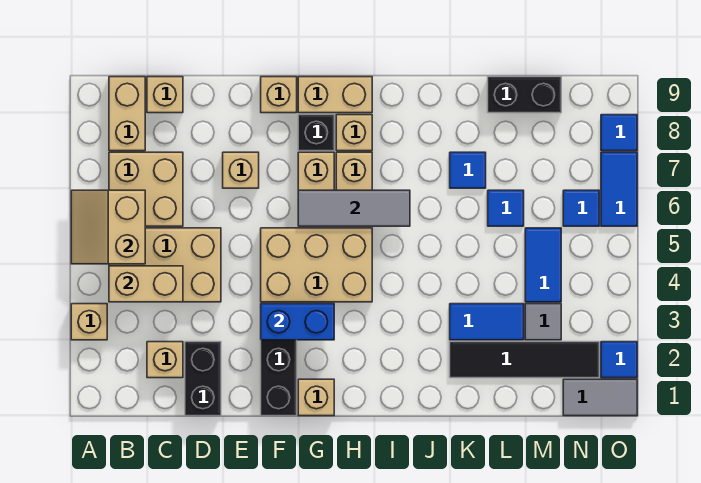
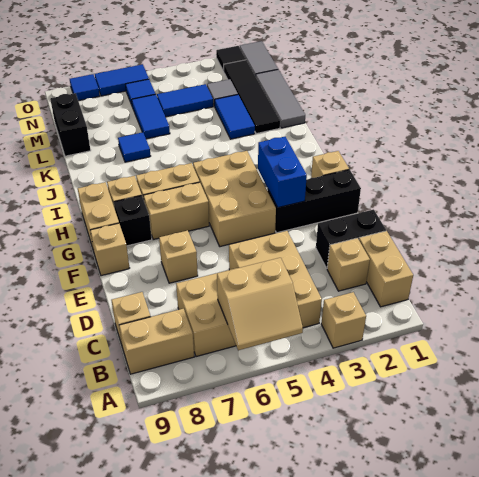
tan 1x2 brick [109,266,183,302] -> tan 1x2 brick moved to [359,231,413,307]
grey 1x3 tile [298,190,410,226] -> grey 1x3 tile moved to [256,70,305,128]
blue 1x1 tile [488,190,524,226] -> blue 1x2 tile [132,94,170,139]
blue 1x1 tile [601,342,637,378] -> black 1x1 tile [216,46,246,71]

